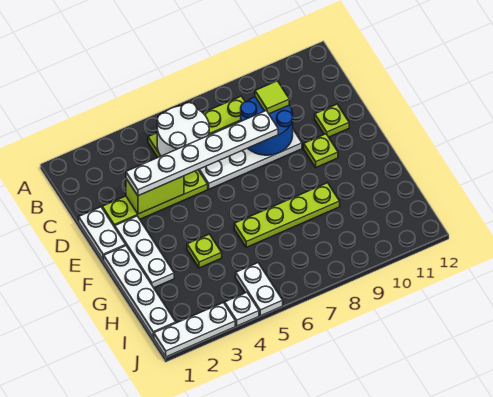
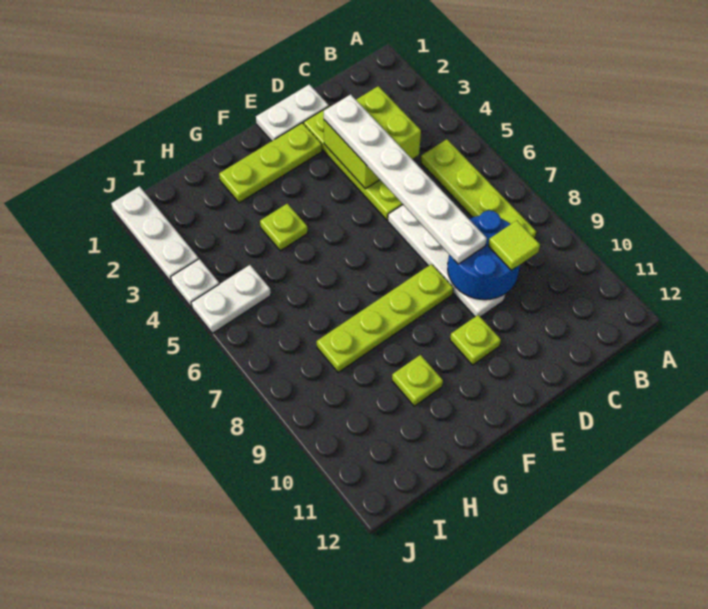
white 2x2 round brick [157,103,209,156] -> none
lime 1x2 brick [126,176,184,214] -> lime 2x2 brick [324,86,421,189]
lime 1x1 plate [315,104,349,137] -> lime 1x1 plate moved to [392,355,443,406]
white 1x3 plate [115,216,174,288] -> lime 1x3 plate [219,123,322,203]
white 1x4 plate [104,246,176,337] -> none
lime 1x4 plate [234,183,340,247] -> lime 1x4 plate turned to [317,264,454,372]

